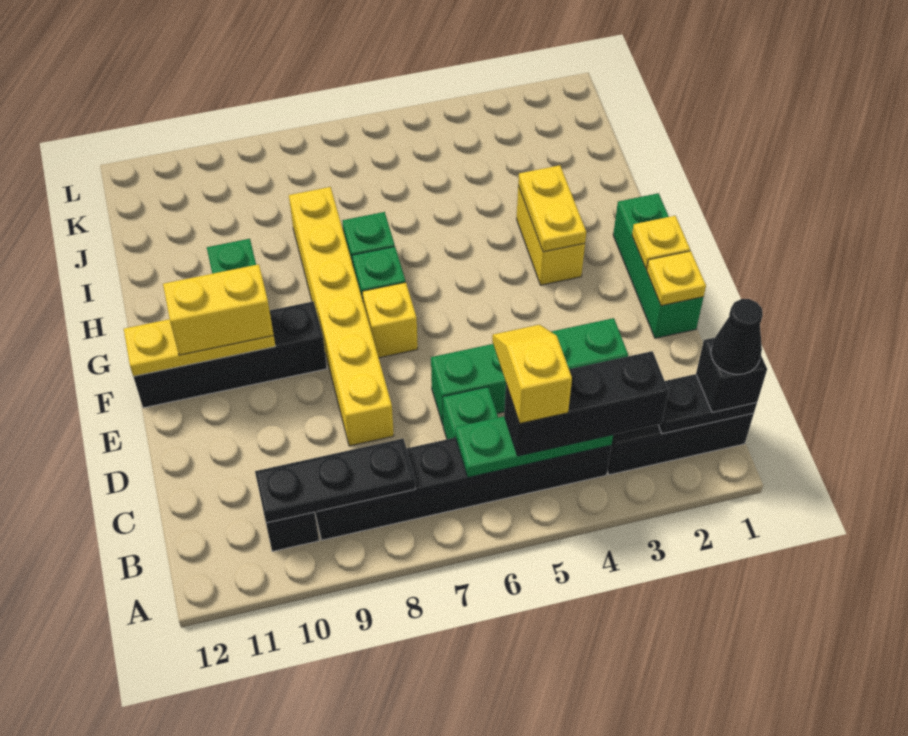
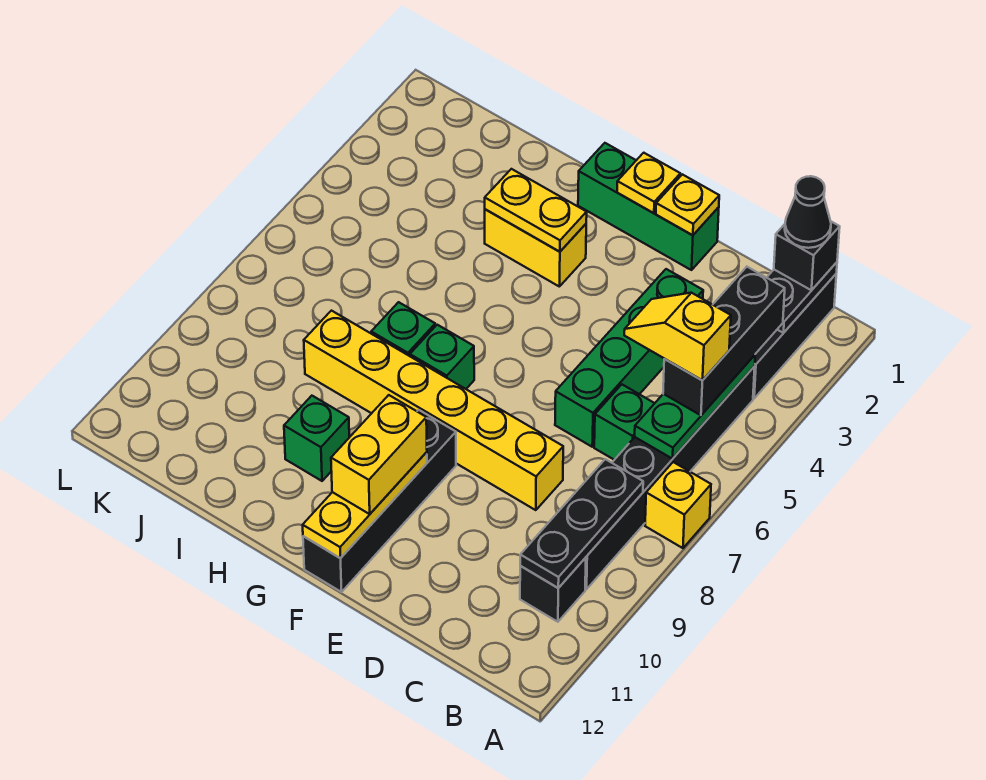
yellow 1x1 brick [362,282,418,358] -> yellow 1x1 brick moved to [645,462,711,548]

